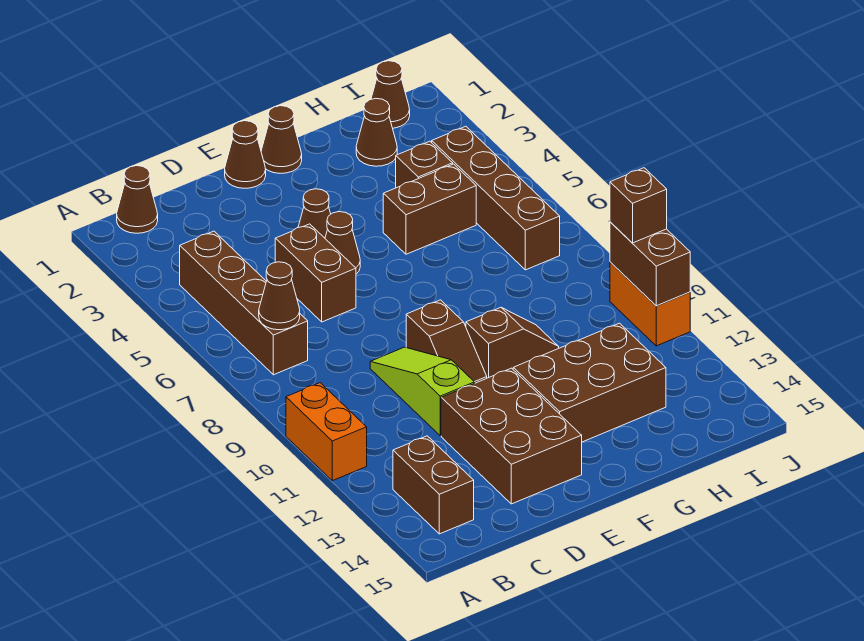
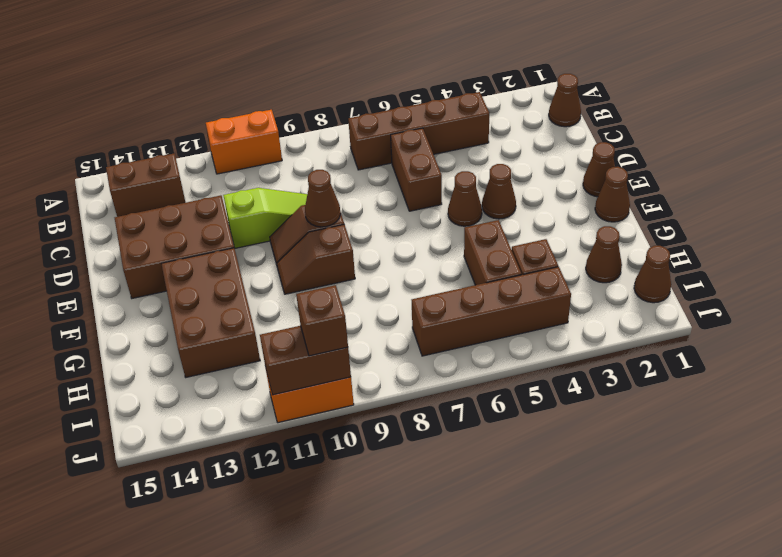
brown 1x1 cone [259,262,300,330] -> brown 1x1 cone moved to [305,170,340,227]
brown 1x2 brick [275,224,356,322] -> brown 1x2 brick turned to [391,128,442,211]
brown 1x2 slope [466,308,559,378] -> brown 1x2 slope turned to [277,224,355,294]

